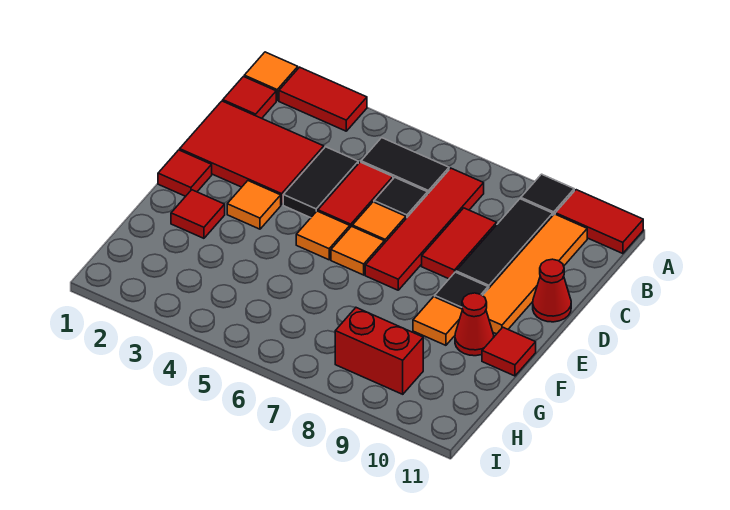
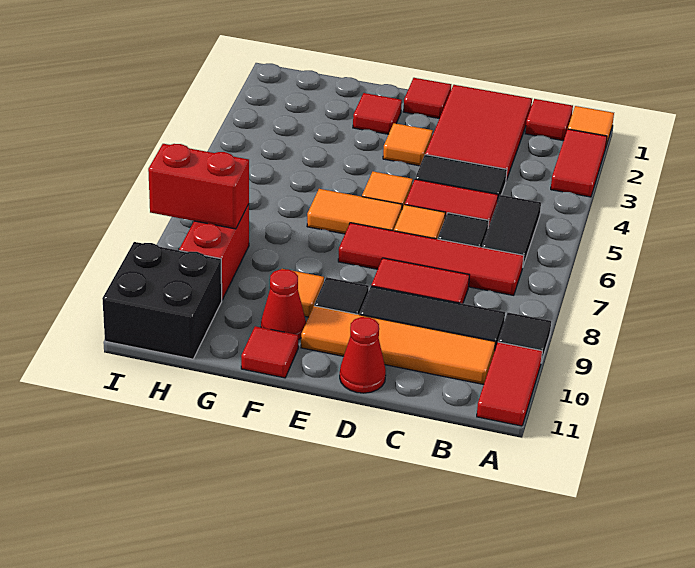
orange 1x1 tile [331,226,384,275] -> orange 1x2 tile [307,189,402,234]
none -> red 1x2 brick [148,144,249,229]
none -> black 2x2 brick [102,242,222,359]

